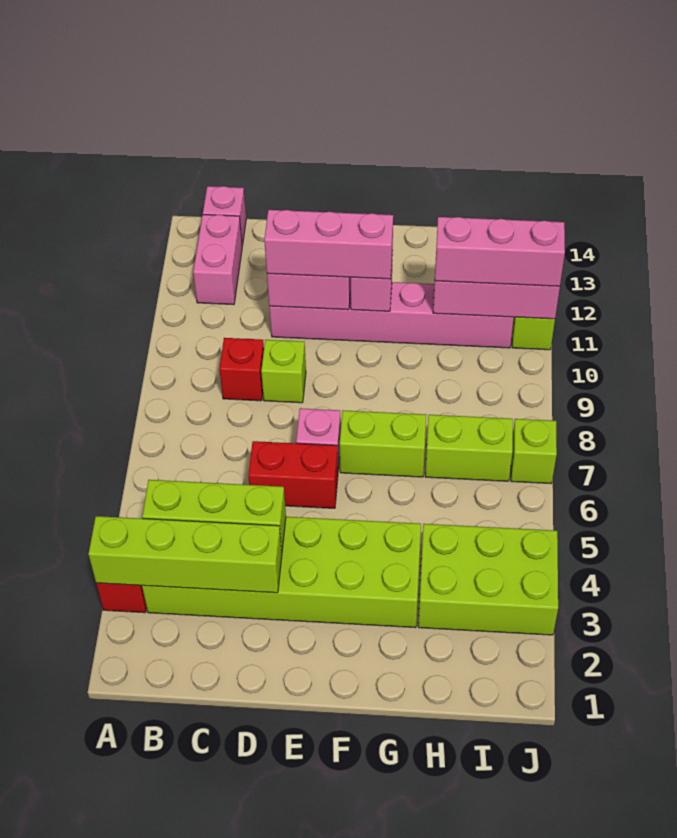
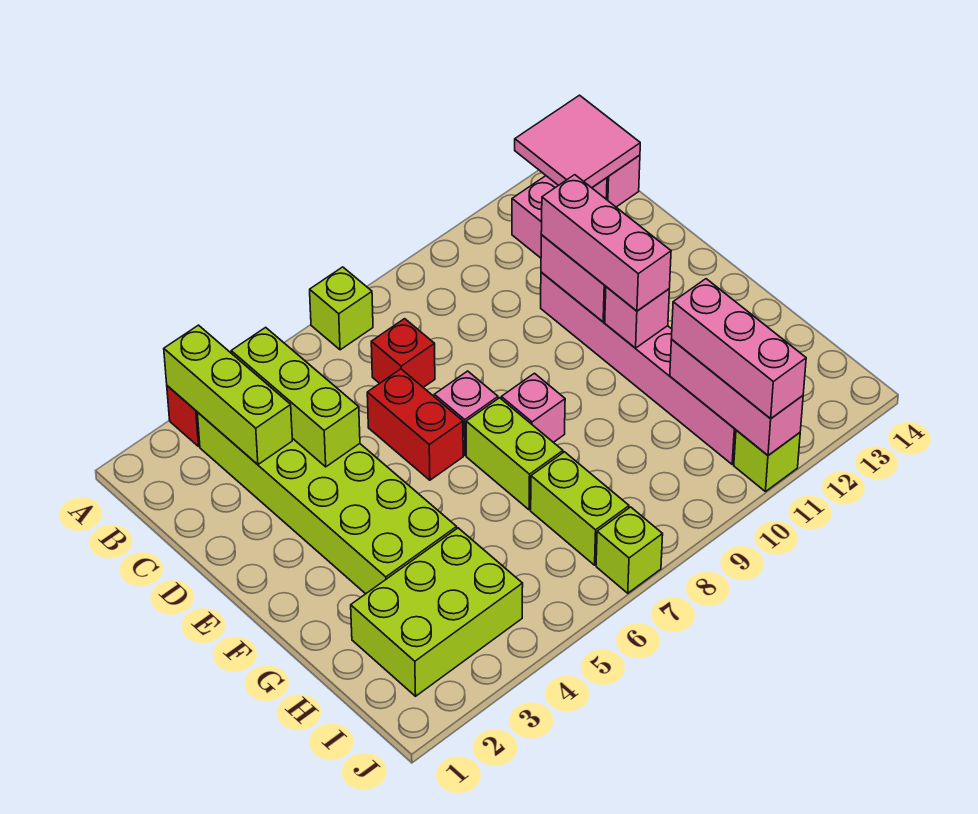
lime 1x4 brick [88,516,282,593] -> lime 1x3 brick [164,325,292,464]
none -> pink 2x2 tile [515,95,640,188]
red 1x1 brick [219,338,264,401] -> red 1x1 brick moved to [371,319,435,387]
lime 1x1 brick [261,340,306,403] -> lime 1x1 brick moved to [310,267,373,350]
none -> pink 1x1 brick [501,373,565,442]
lime 2x3 brick [418,524,558,635] -> lime 2x3 brick turned to [351,528,523,696]

